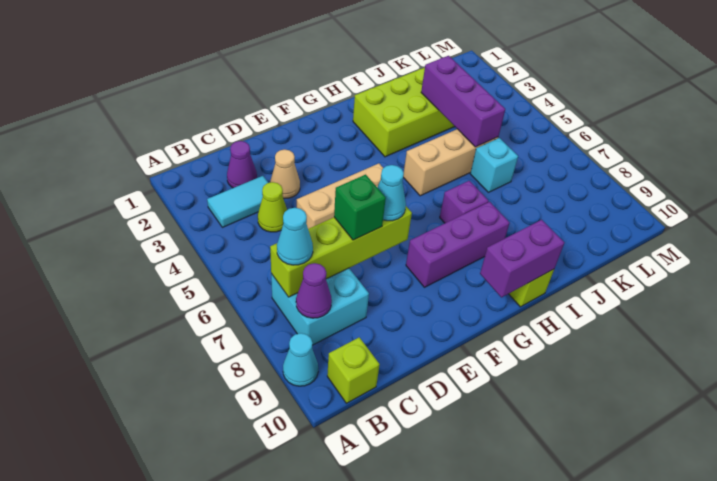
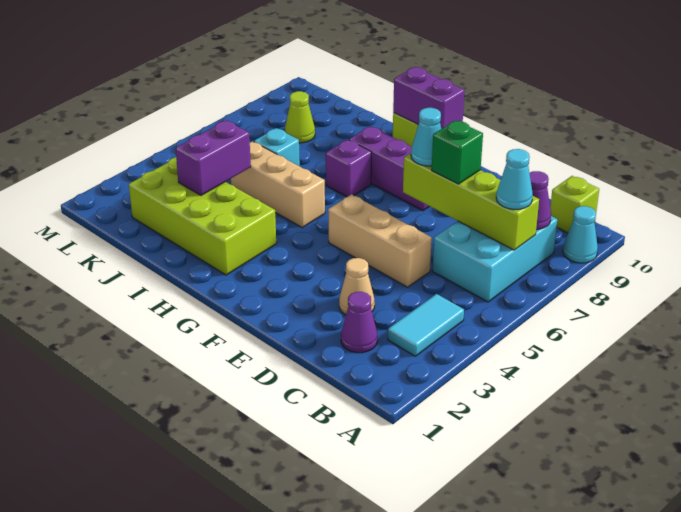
cyan 1x2 tile [207,176,268,227] -> cyan 1x2 tile turned to [388,294,464,356]
cyan 2x2 brick [271,268,369,345] -> cyan 2x3 brick [433,216,557,302]
lime 1x1 cone [258,182,287,232] -> lime 1x1 cone moved to [285,91,315,143]
purple 1x3 brick [421,56,505,147] -> purple 1x2 brick [176,120,251,195]

